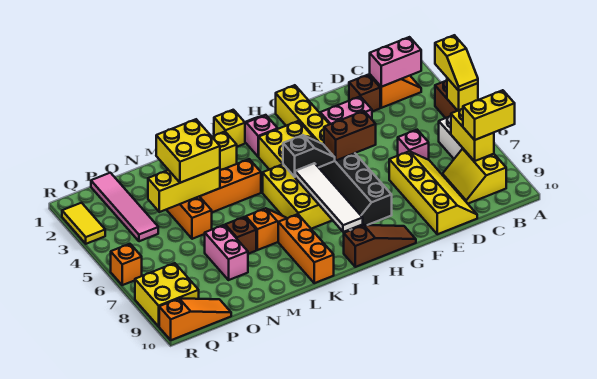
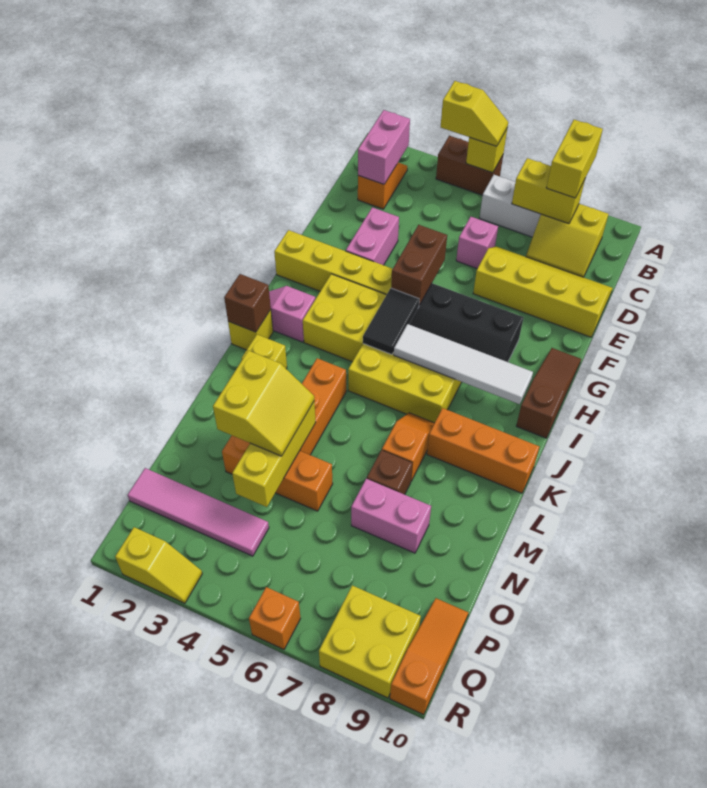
brown 1x1 brick [349,75,380,112] -> brown 1x1 brick moved to [224,274,271,332]
black 1x2 slope [283,135,335,177] -> black 1x2 tile [363,288,419,355]
yellow 2x2 brick [156,119,220,183] -> yellow 2x2 slope [213,351,314,456]
yellow 1x2 tile [62,203,105,244] -> yellow 1x2 slope [115,527,202,603]

